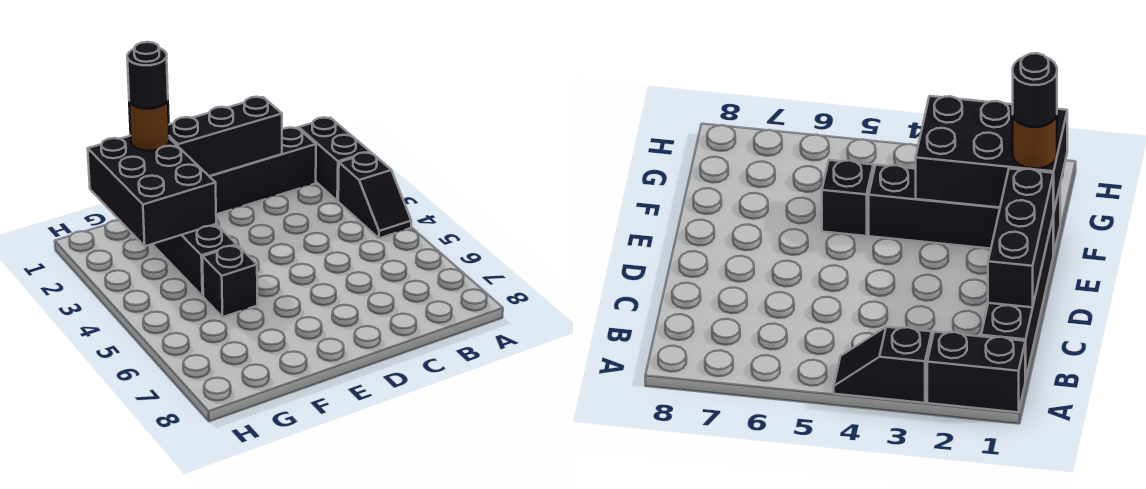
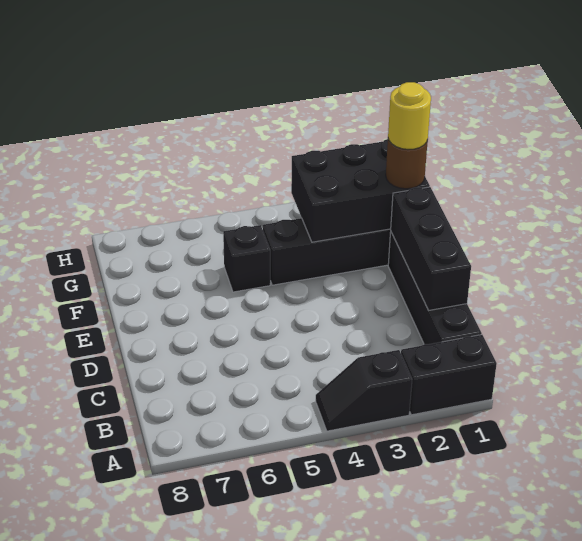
black 1x1 round brick [127,42,168,108] -> yellow 1x1 round brick [388,82,431,149]

